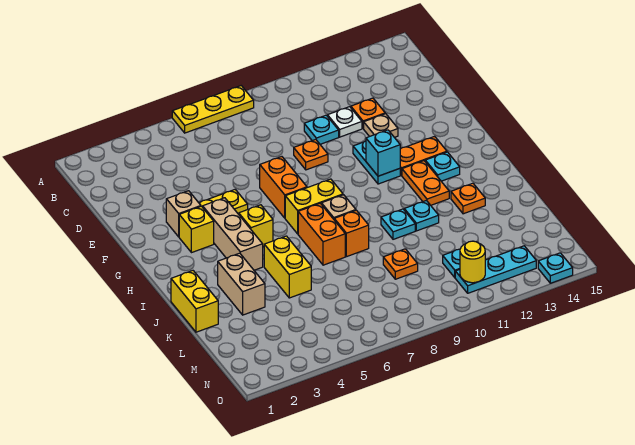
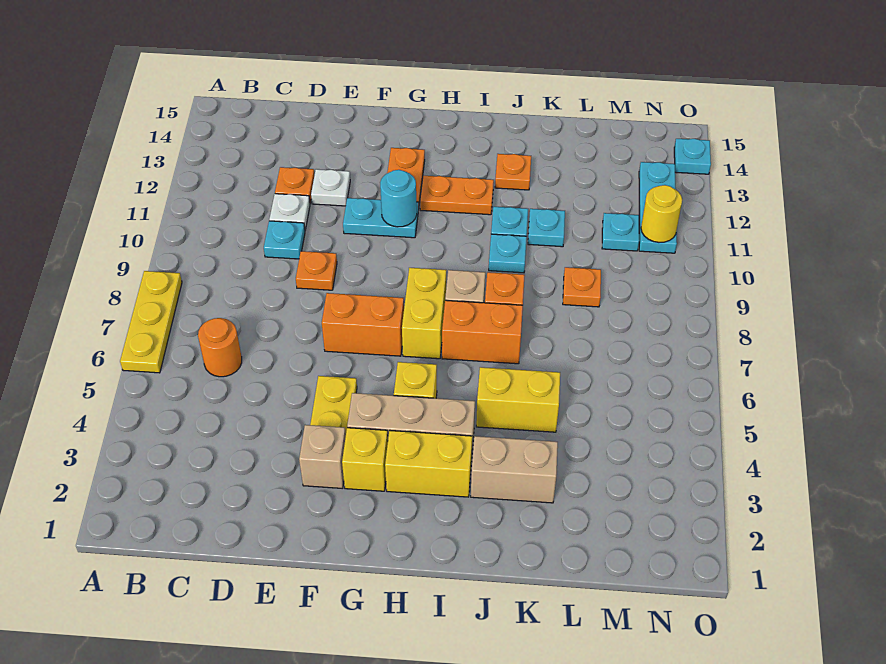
none -> orange 1x1 round brick [198,318,242,377]
tan 1x1 plate [364,114,398,137] -> white 1x1 plate [311,169,350,206]
cyan 1x1 brick [366,130,400,176] -> cyan 1x1 round brick [380,170,417,227]
cyan 1x1 plate [425,152,460,181] -> cyan 1x1 plate moved to [528,209,565,247]
yellow 1x2 brick [171,271,218,332] -> yellow 1x2 brick moved to [385,431,472,497]

